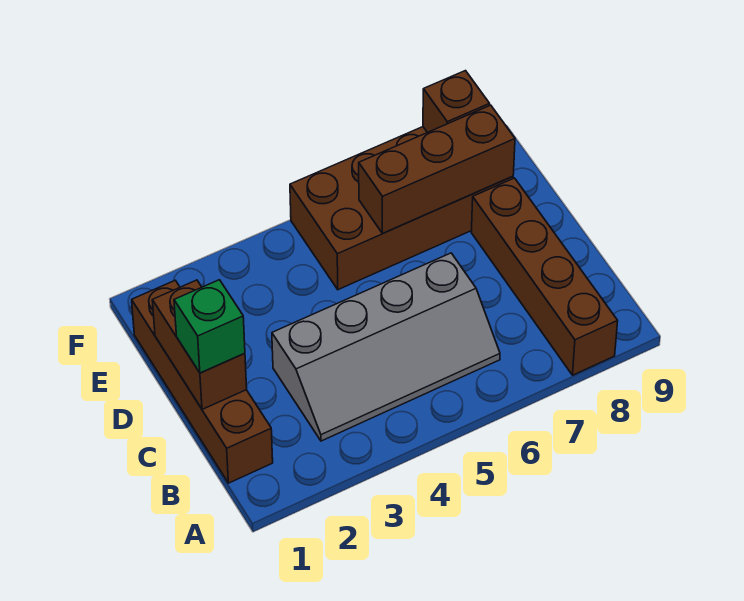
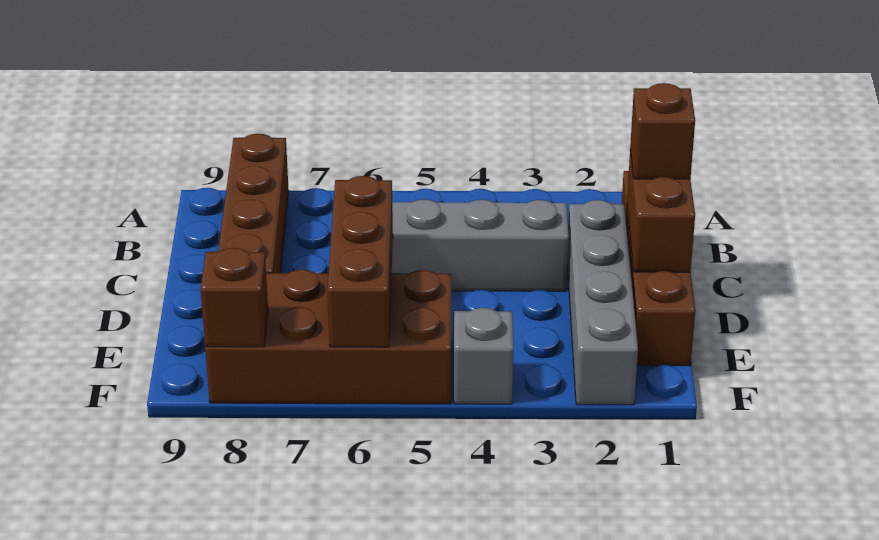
green 1x1 brick [174,280,245,373] -> brown 1x1 brick [630,83,695,179]
none -> grey 1x4 brick [567,200,638,405]
brown 1x3 brick [359,105,515,233] -> brown 1x3 brick turned to [327,176,393,347]
none -> grey 1x1 brick [454,308,513,404]

